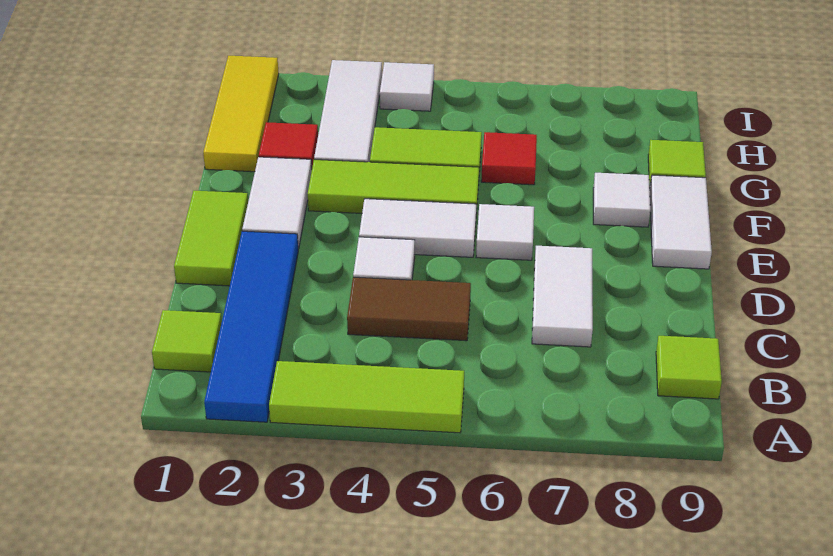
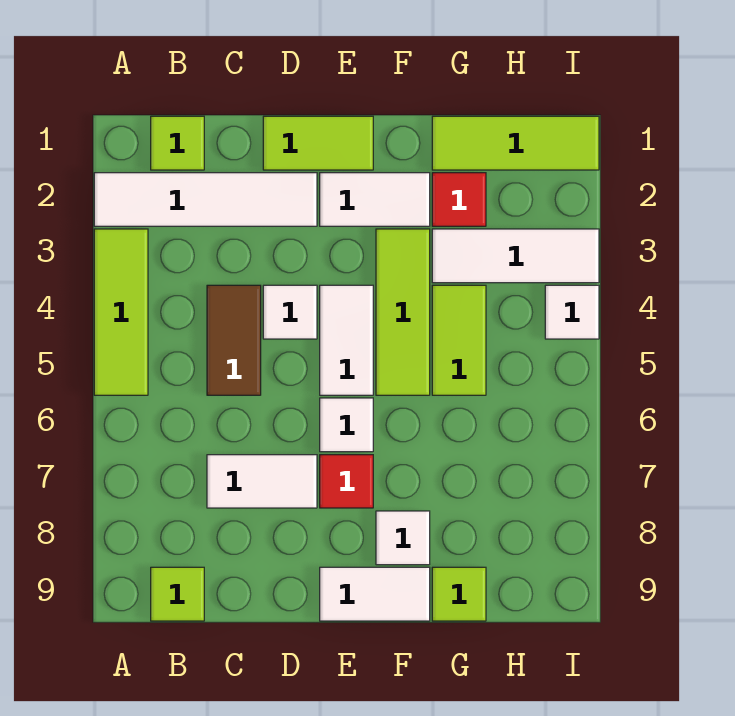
blue 1x4 tile [204,231,298,422] -> white 1x4 tile [94,173,317,226]
yellow 1x3 tile [203,56,279,172] -> lime 1x3 tile [432,116,599,170]
red 1x1 tile [481,132,537,185] -> red 1x1 tile moved to [320,455,373,508]

